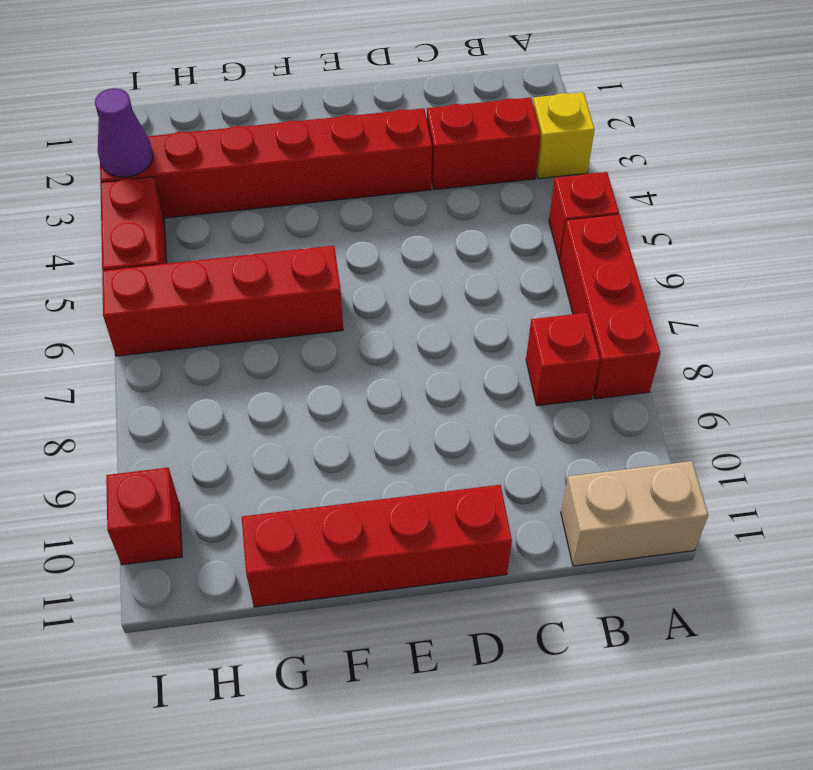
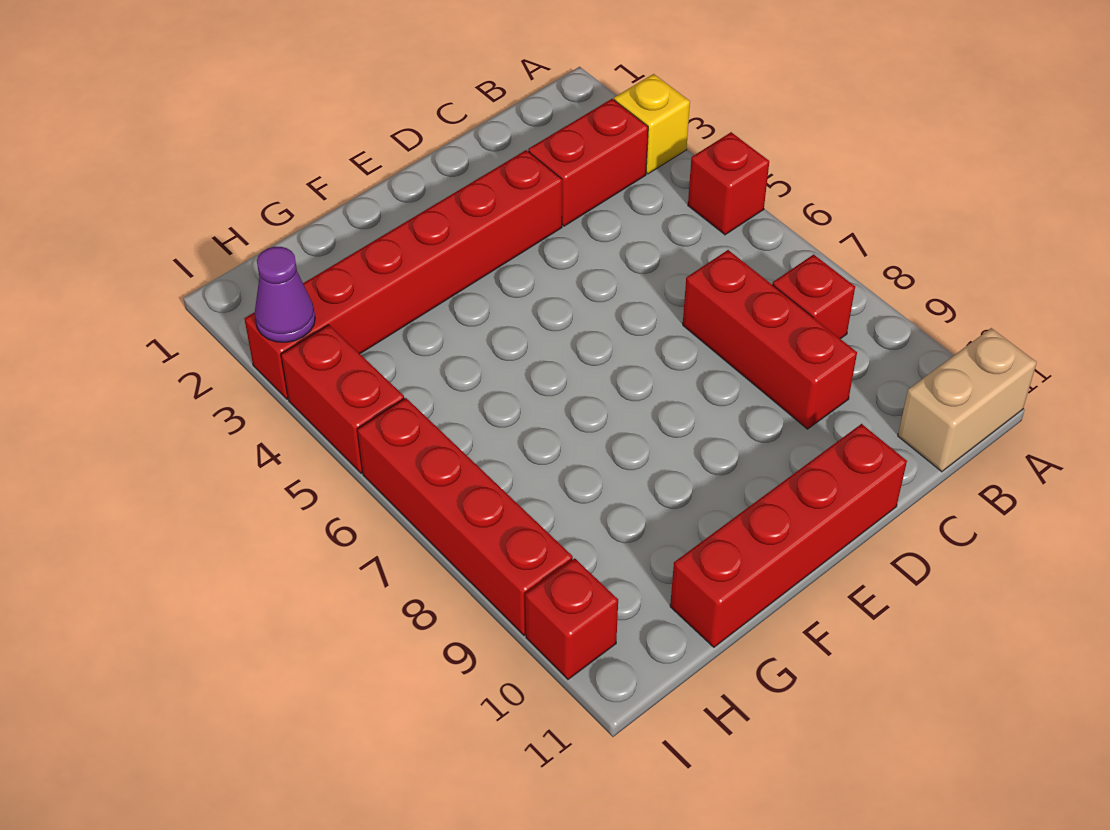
red 1x3 brick [560,215,660,399] -> red 1x3 brick moved to [683,250,857,429]
red 1x4 brick [102,246,343,356] -> red 1x4 brick turned to [357,398,573,636]

